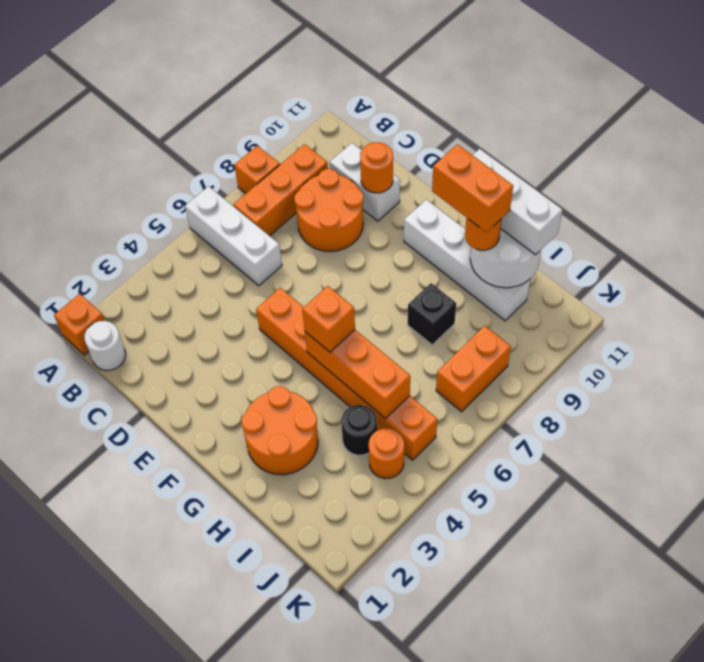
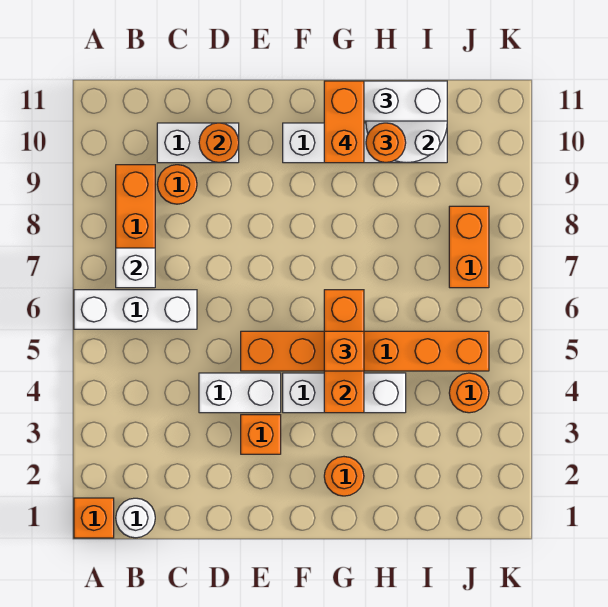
orange 1x1 brick [234,146,280,194] -> orange 1x1 brick moved to [241,415,281,454]
none -> white 1x1 brick [116,248,155,288]
orange 2x2 round brick [294,169,363,251] -> orange 1x1 round brick [157,165,197,204]
none -> white 1x2 brick [199,373,281,413]
none -> white 1x3 brick [283,373,406,413]
orange 2x2 round brick [242,386,318,475] -> orange 1x1 round brick [324,457,364,496]
orange 1x3 brick [305,330,410,419] -> orange 1x3 brick turned to [324,290,364,413]
orange 1x2 brick [432,144,513,232] -> orange 1x2 brick turned to [324,81,364,163]
black 1x1 brick [408,283,456,345] -> none
black 1x1 round brick [341,405,377,455] -> none

